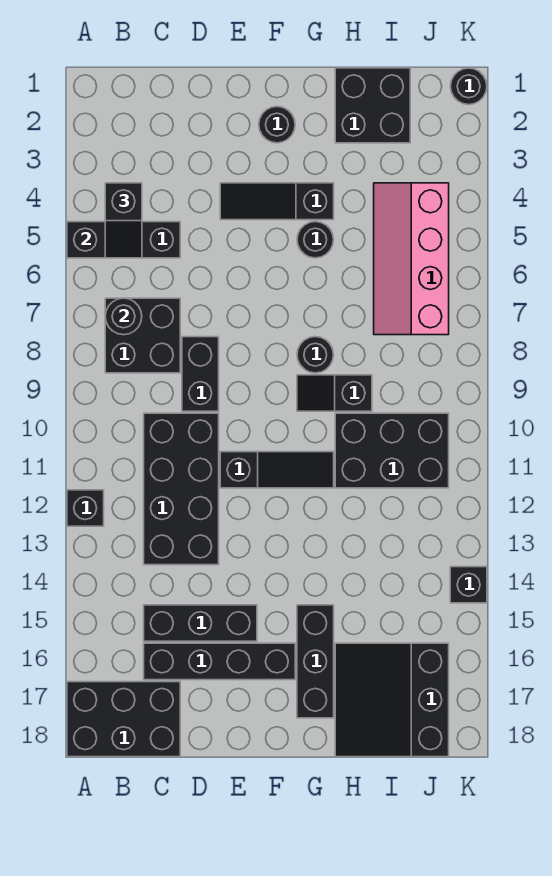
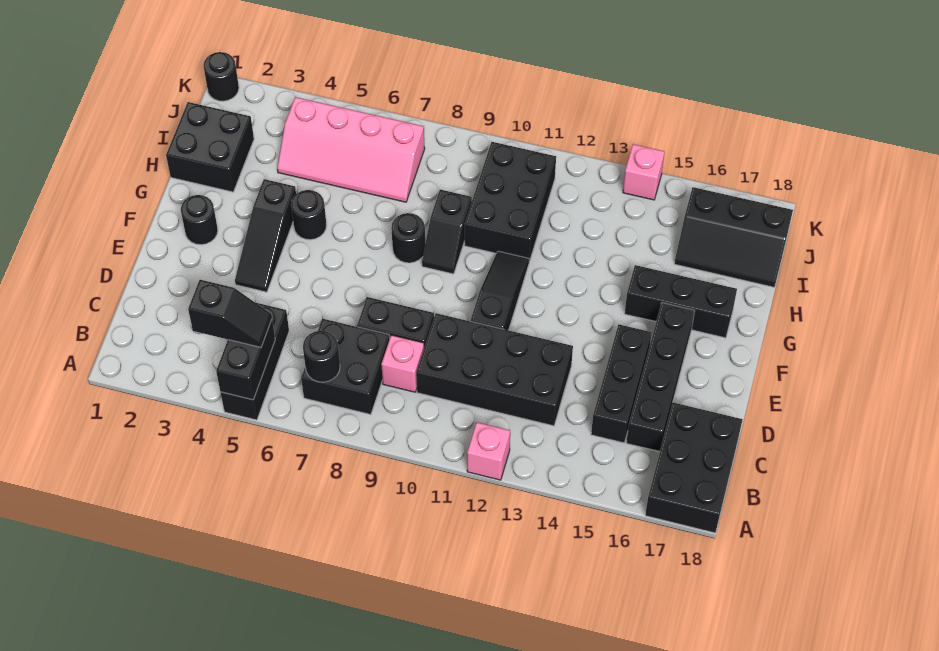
black 1x1 brick [67,490,104,526] -> pink 1x1 brick [467,422,510,480]
none -> pink 1x1 brick [381,335,424,392]
black 3x3 slope [335,643,449,757] -> black 2x3 slope [674,187,793,287]
black 1x1 brick [450,567,487,603] -> pink 1x1 brick [623,144,664,200]

